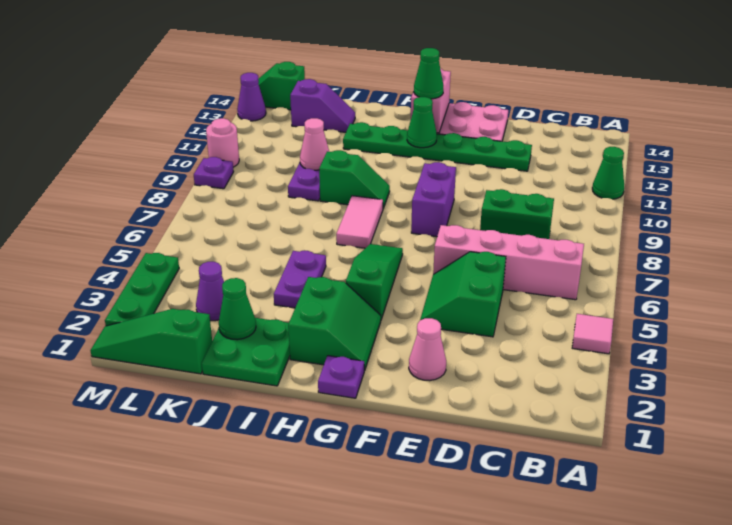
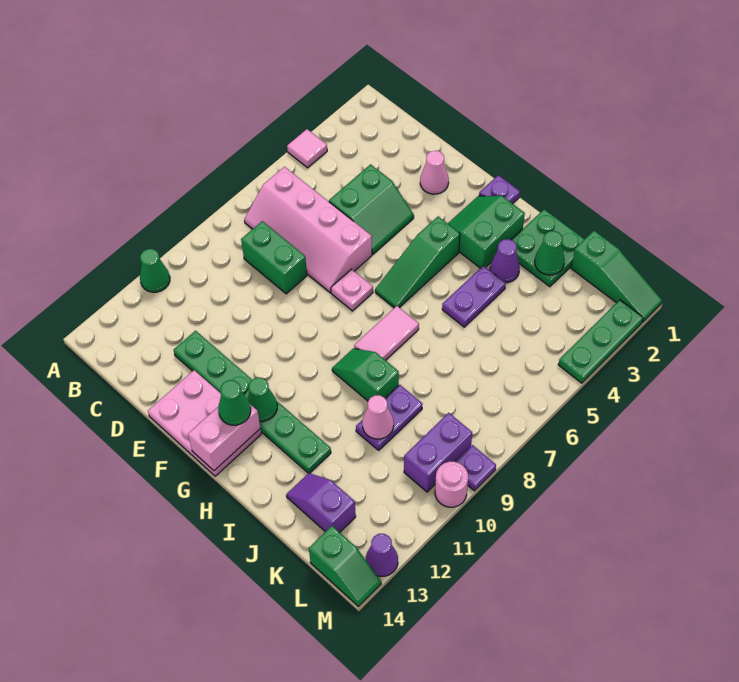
none -> pink 1x1 plate [331,269,373,311]
purple 1x2 brick [411,162,456,237] -> purple 1x2 brick moved to [404,413,472,492]
purple 1x1 cone [196,262,224,321] -> purple 1x1 cone moved to [490,239,520,283]

